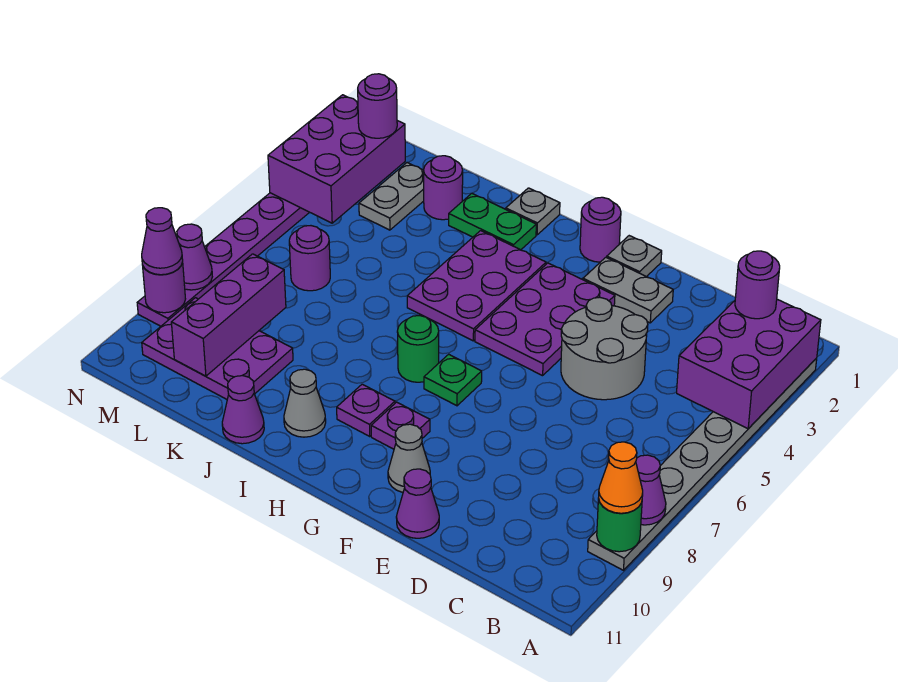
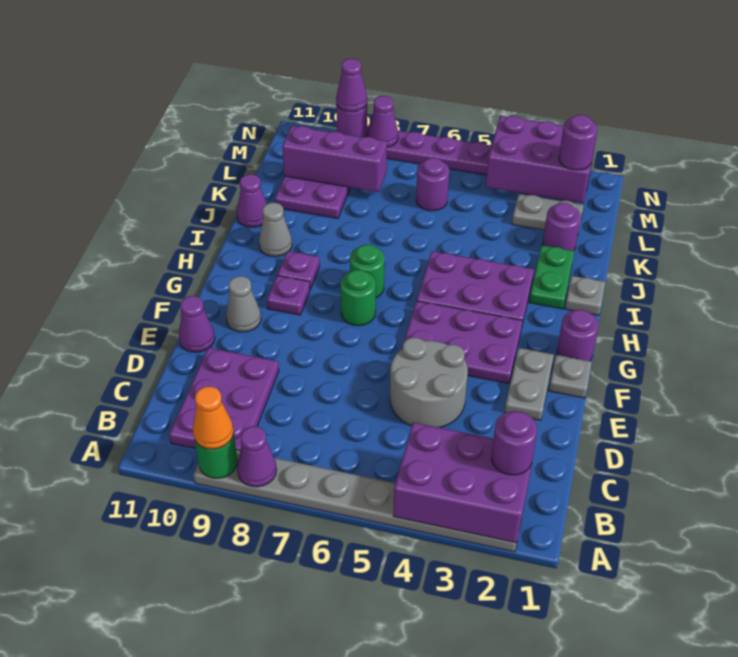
none -> purple 2x3 plate [169,348,279,451]
green 1x1 plate [424,354,482,406] -> green 1x1 round brick [340,270,376,326]

